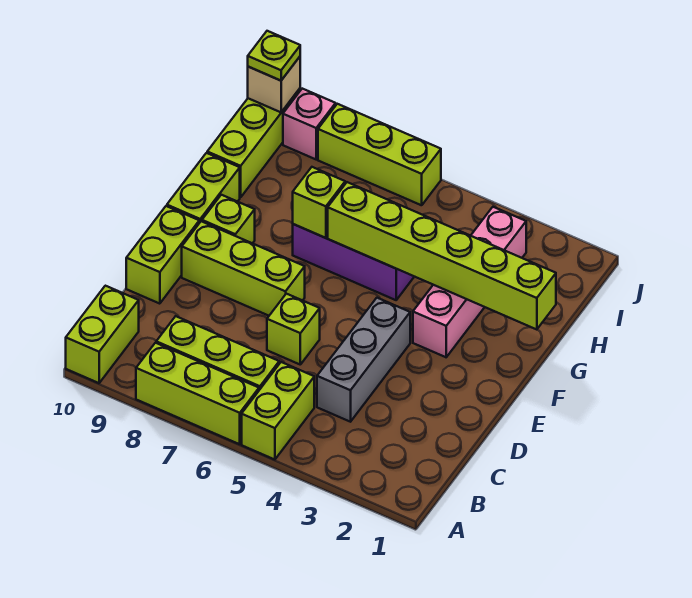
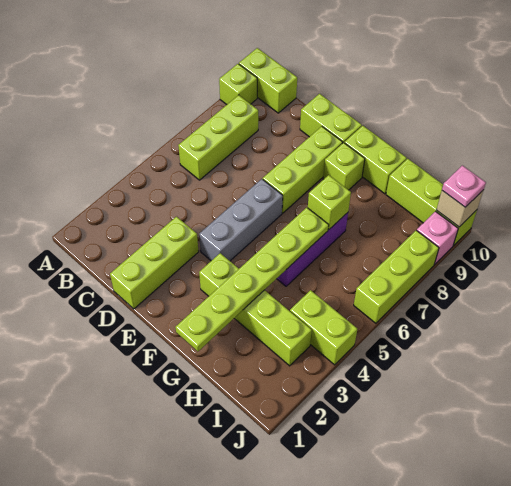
lime 1x2 brick [242,362,314,460] -> lime 1x2 brick moved to [290,290,357,365]
lime 1x3 brick [136,343,259,444] -> lime 1x3 brick moved to [110,217,199,309]
grey 1x3 brick [317,298,410,422] -> grey 1x3 brick turned to [199,179,283,261]
lime 1x1 brick [267,294,320,364] -> lime 1x1 brick moved to [219,64,257,104]
pink 1x4 brick [413,207,526,357] -> lime 1x4 brick [199,253,312,366]
lime 1x6 brick [328,182,556,330] -> lime 1x6 plate [175,207,329,351]
lime 1x1 plate [248,31,300,81] -> pink 1x1 plate [442,165,486,207]

